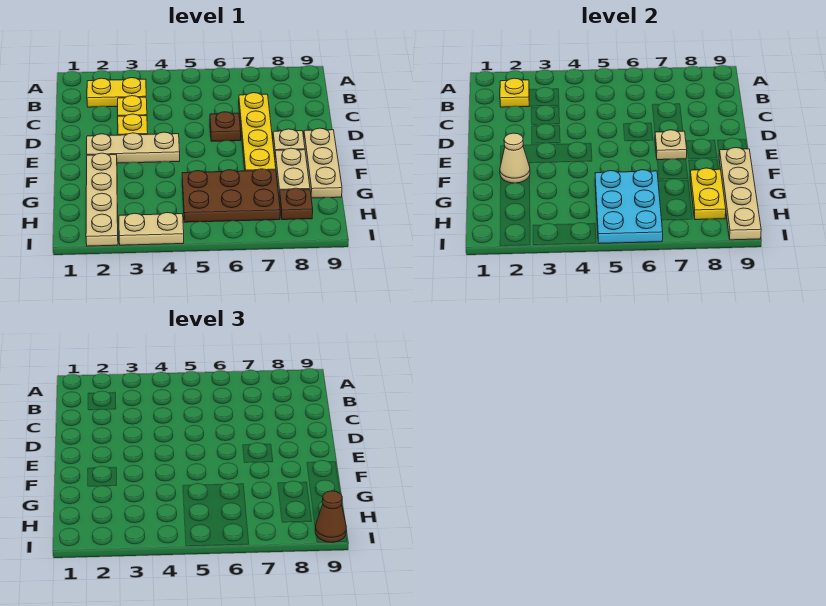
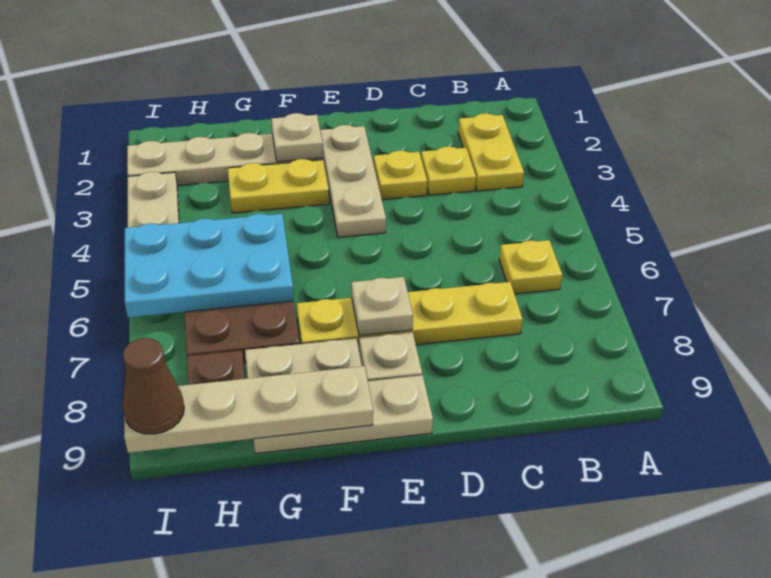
yellow 1x1 plate [500,78,529,107] -> yellow 1x1 plate moved to [499,240,562,294]
brown 1x1 plate [210,112,241,141] -> none
tan 1x1 cone [500,133,530,183] -> tan 1x1 plate [272,113,323,162]
yellow 1x2 plate [690,168,726,220] -> yellow 1x2 plate moved to [228,159,329,213]

